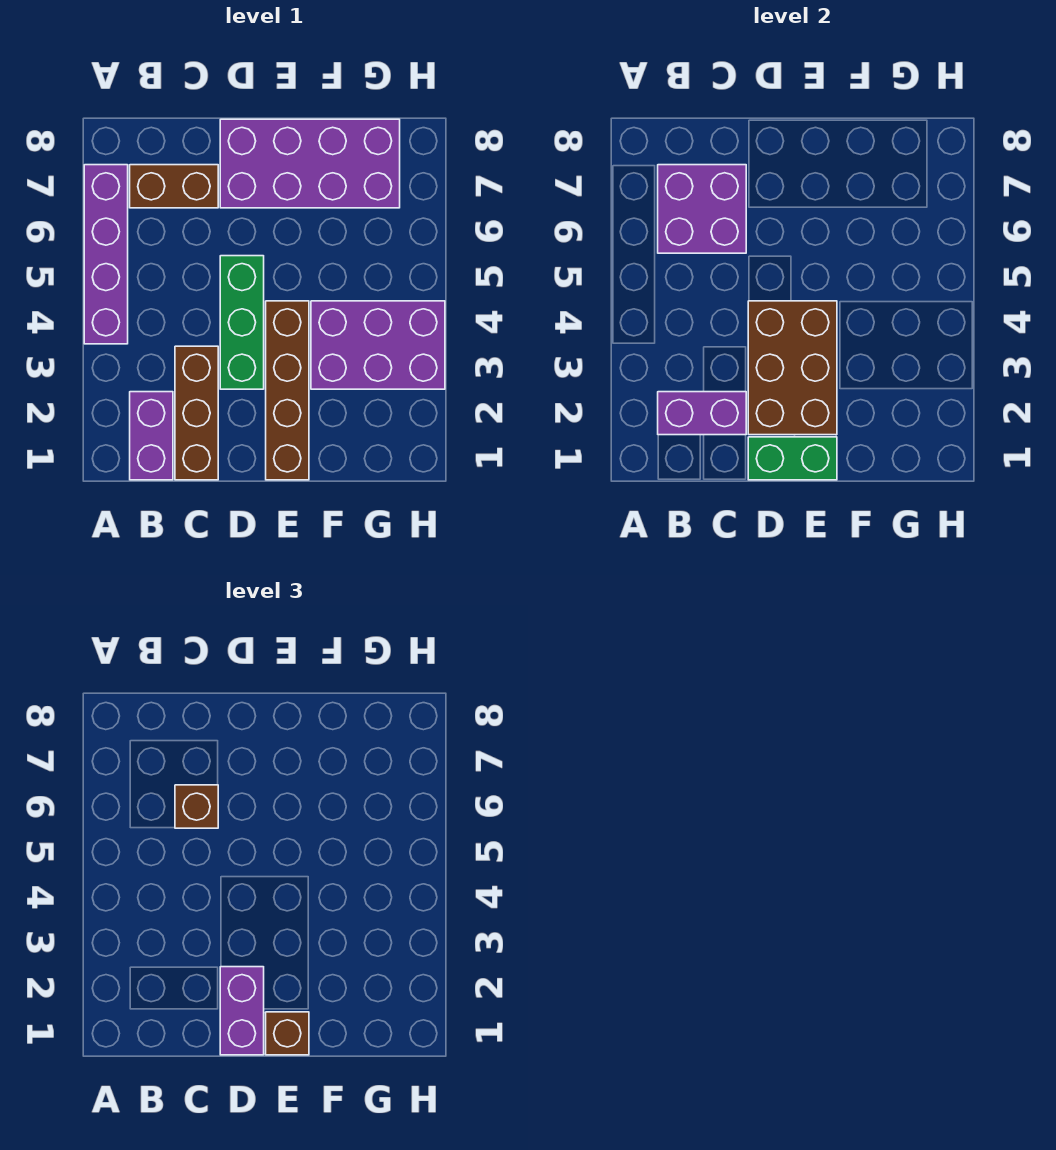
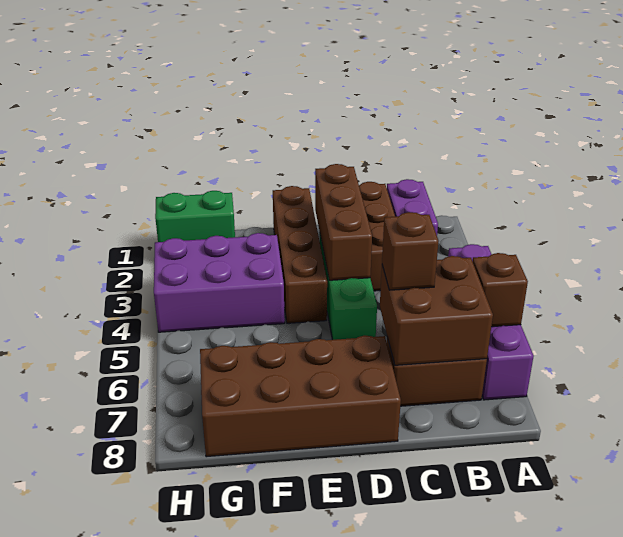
purple 1x2 brick [658,392,746,435] -> none
purple 2x2 brick [658,165,746,253] -> brown 2x2 brick [380,256,493,365]
green 1x2 brick [748,437,837,480] -> green 1x2 brick moved to [155,191,235,242]
purple 1x2 brick [220,967,264,1055] -> none
brown 2x3 brick [748,301,837,435] -> brown 1x3 brick [315,164,372,280]
purple 2x4 brick [220,119,400,208] -> brown 2x4 brick [200,336,401,457]
brown 1x1 brick [266,1012,309,1055] -> brown 1x1 brick moved to [473,253,528,327]

